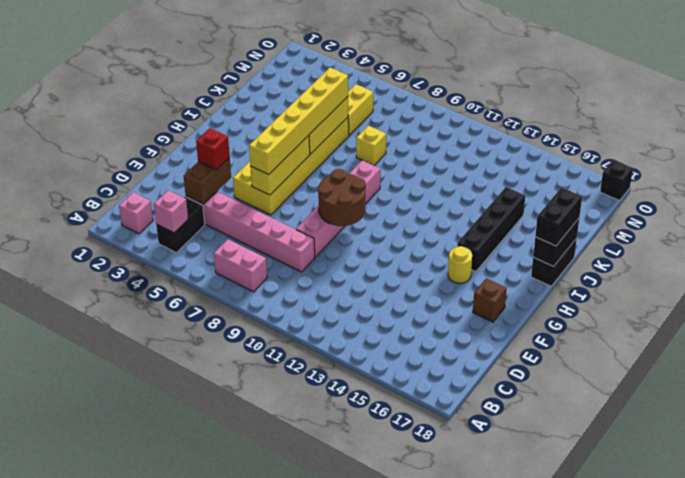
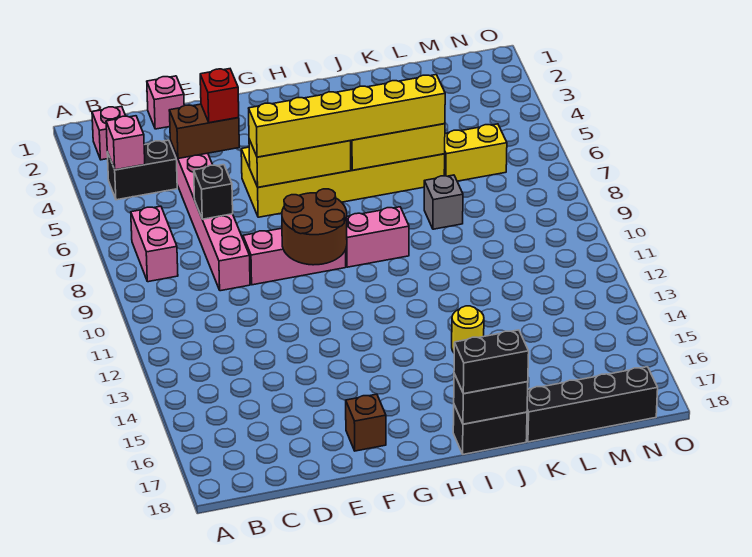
none -> pink 1x1 brick [147,76,184,129]
yellow 1x1 round brick [448,246,472,283] -> yellow 1x1 round brick moved to [452,306,484,352]
black 1x4 brick [457,187,525,272] -> black 1x4 brick moved to [527,367,658,442]
yellow 1x1 brick [356,126,386,165] -> grey 1x1 brick [424,175,463,229]
black 1x1 brick [600,160,633,201] -> black 1x1 brick moved to [194,165,233,219]

